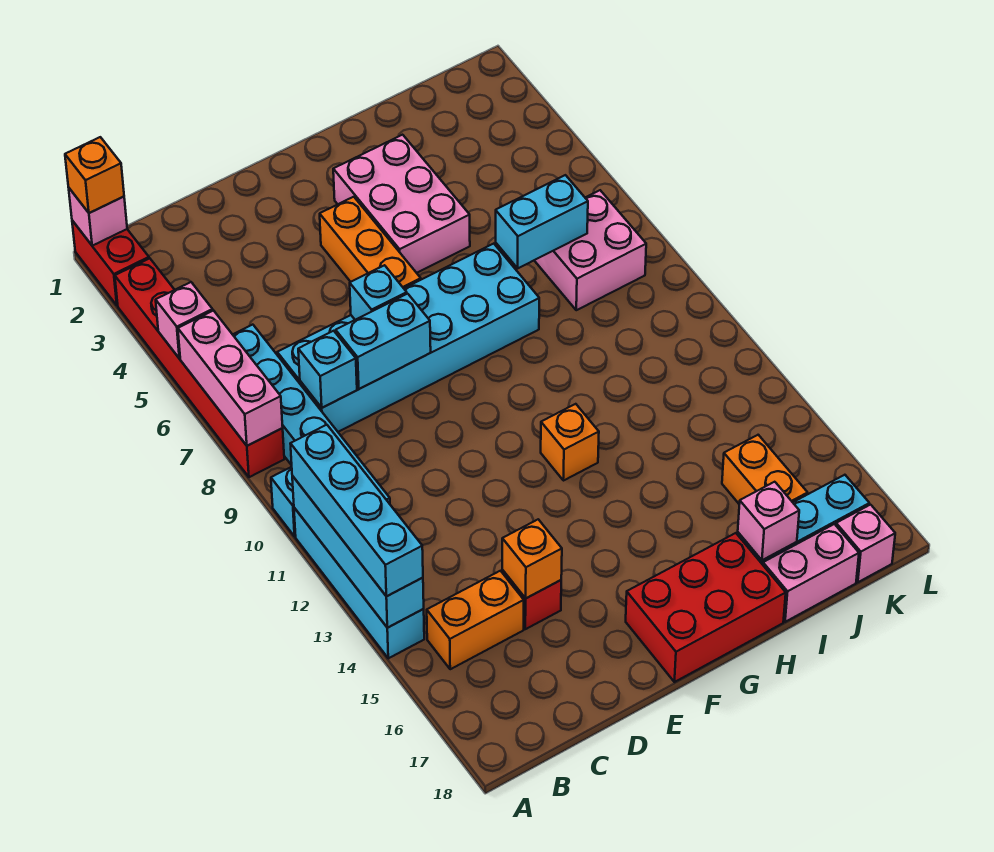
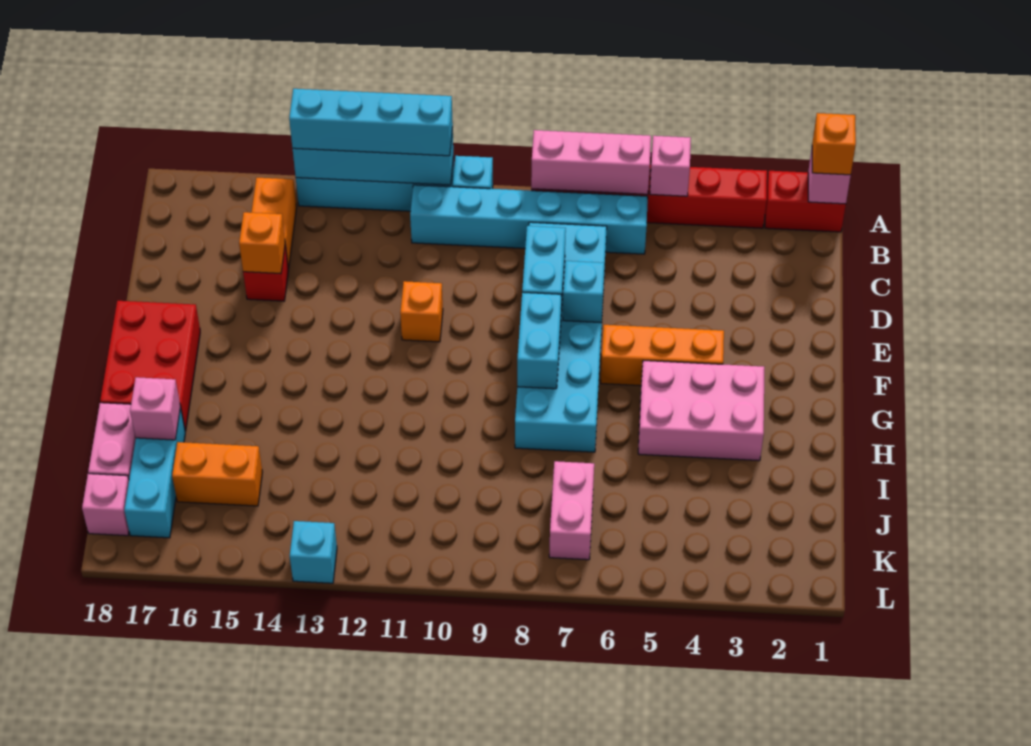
cyan 1x1 brick [298,331,357,408] -> cyan 1x1 brick moved to [290,521,337,583]
orange 1x1 brick [541,404,599,481] -> orange 1x1 brick moved to [400,281,443,342]
cyan 1x2 brick [496,175,588,268] -> cyan 1x2 brick moved to [517,292,561,389]
pink 2x2 brick [534,190,646,310] -> pink 1x2 brick [549,461,594,560]

